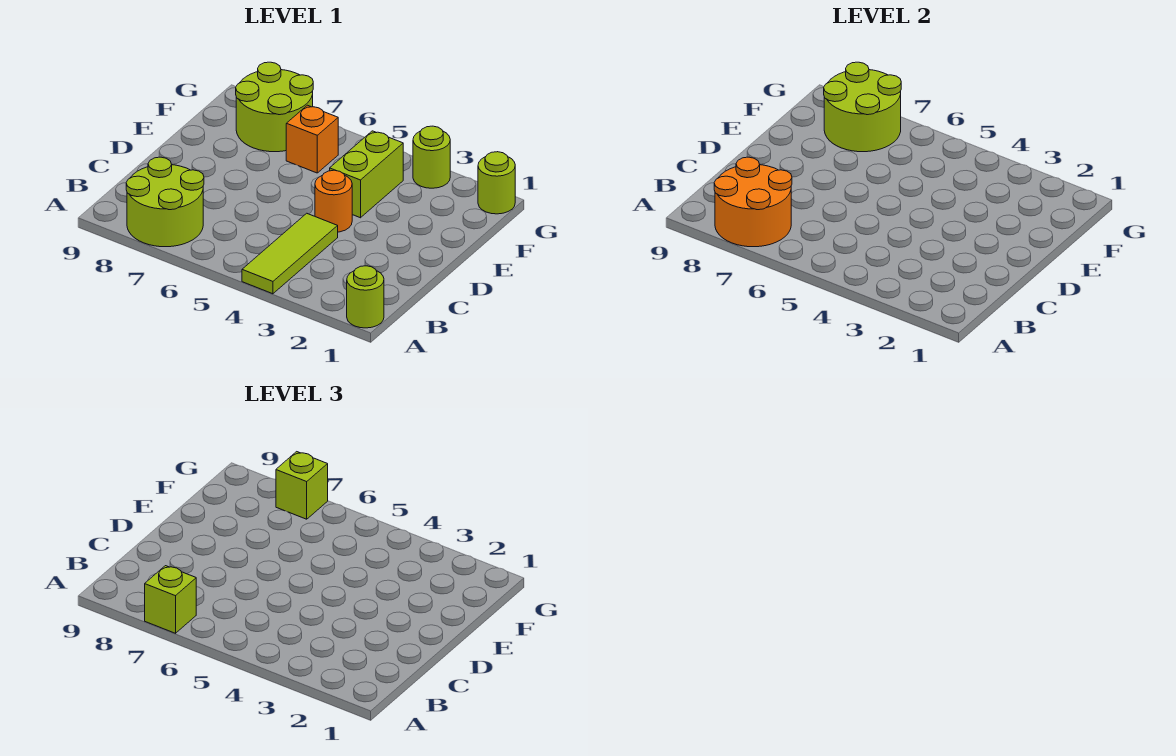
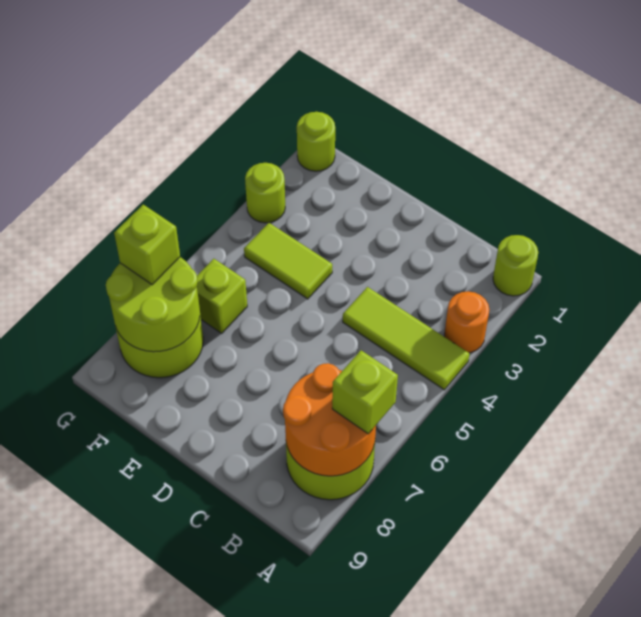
orange 1x1 round brick [315,170,352,232] -> orange 1x1 round brick moved to [444,291,489,353]
lime 1x2 brick [330,131,403,218] -> lime 1x2 tile [244,223,332,299]
orange 1x1 brick [286,105,338,173] -> lime 1x1 brick [197,259,247,333]

